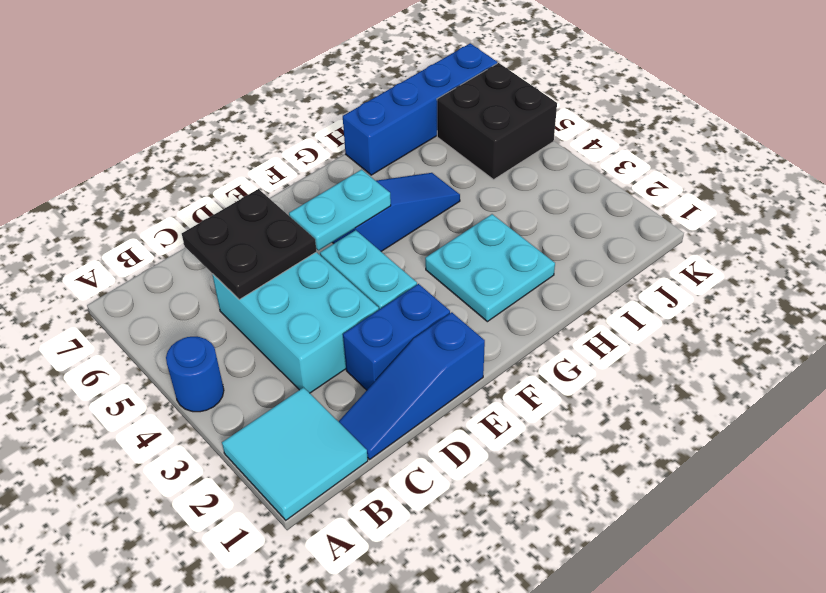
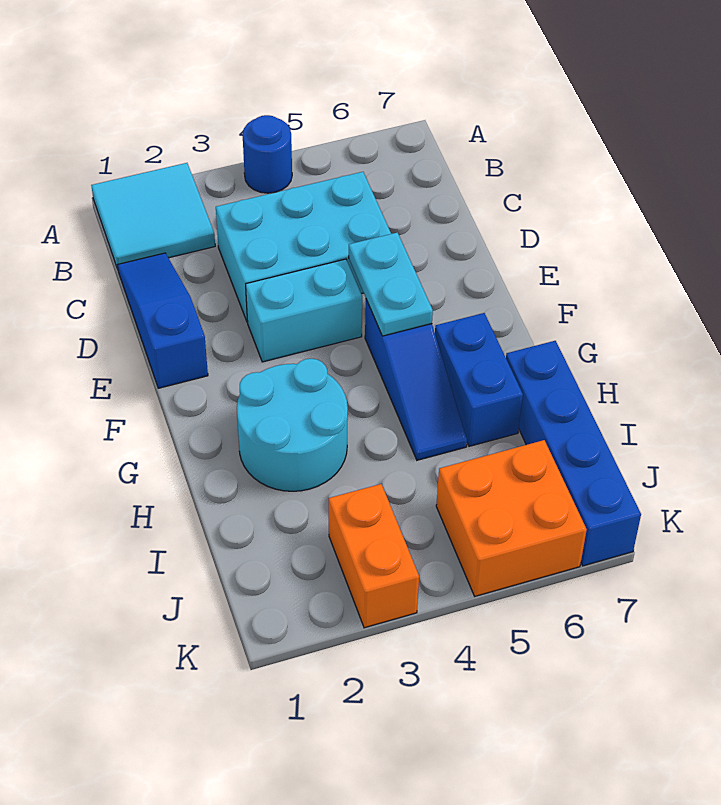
black 2x2 plate [182,189,317,300] -> none
blue 1x2 brick [343,284,450,390] -> blue 1x2 brick moved to [435,313,523,446]
cyan 2x2 plate [425,214,555,322] -> cyan 2x2 round brick [237,359,348,491]
none -> orange 1x2 brick [329,484,419,628]
black 2x2 brick [437,63,557,180] -> orange 2x2 brick [436,440,587,596]

